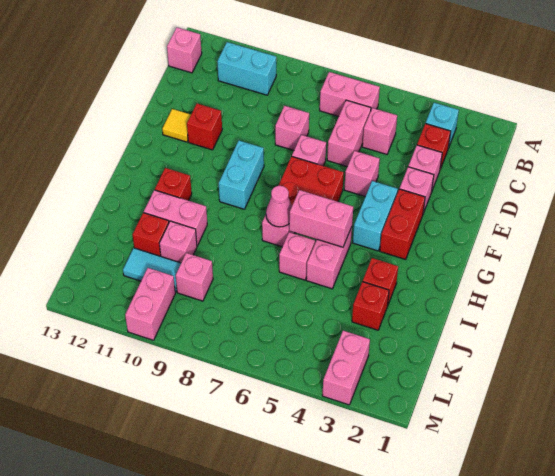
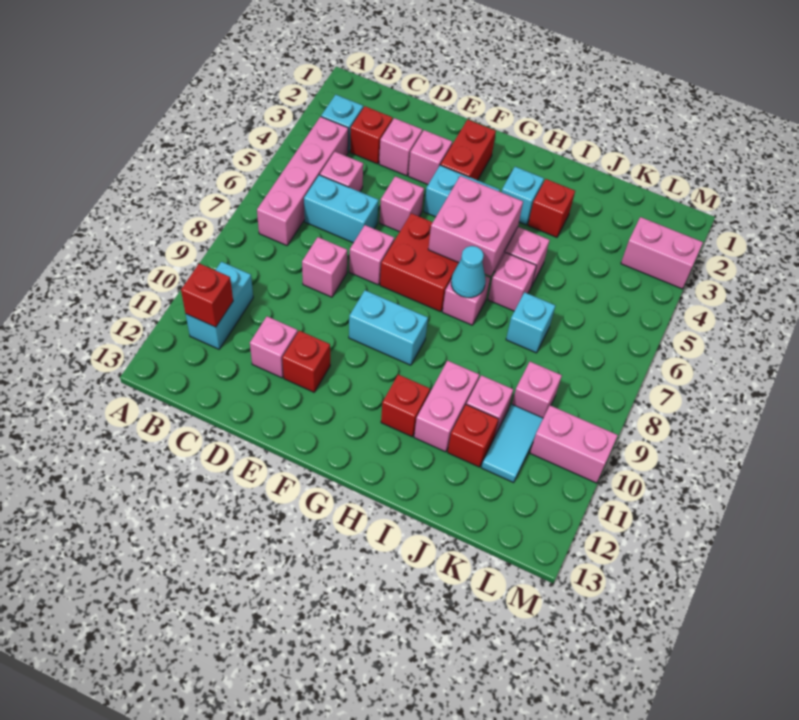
pink 1x2 brick [320,72,380,117] -> pink 1x4 brick [257,117,348,246]
pink 1x1 brick [167,28,202,73] -> pink 1x1 brick moved to [250,316,298,378]
pink 1x2 brick [327,100,371,167] -> cyan 1x2 brick [304,175,379,243]
yellow 1x1 tile [162,109,191,142] -> none
red 1x2 brick [380,189,425,259] -> red 1x2 brick turned to [441,120,496,180]
none -> cyan 1x1 brick [502,167,544,225]
pink 1x2 brick [289,190,353,247] -> pink 2x2 brick [428,176,523,276]
pink 1x1 cone [266,186,292,227] -> cyan 1x1 cone [451,246,486,298]
red 1x1 brick [352,282,389,330] -> red 1x1 brick moved to [181,263,233,327]
none -> cyan 1x1 brick [506,292,556,353]

